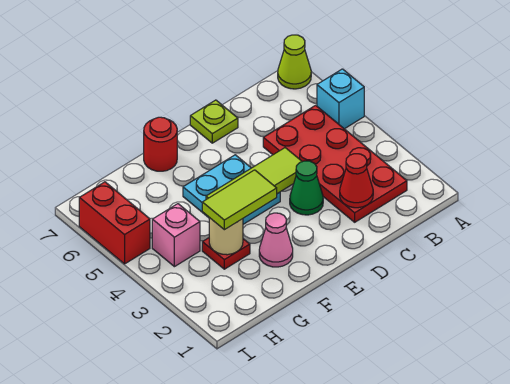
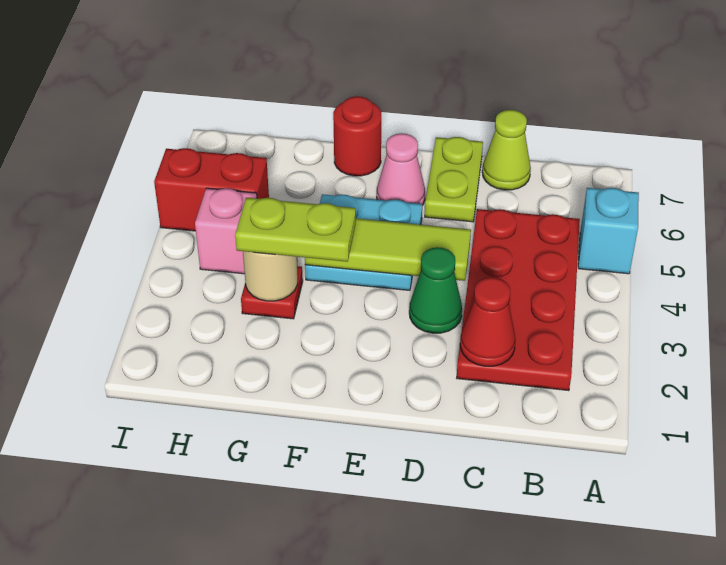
lime 1x1 cone [278,35,311,89] -> lime 1x1 cone moved to [482,110,531,190]
lime 1x1 plate [190,100,238,143] -> lime 1x2 plate [425,137,483,222]
pink 1x1 cone [259,213,293,267] -> pink 1x1 cone moved to [377,133,425,206]
lime 1x2 tile [202,170,277,230] -> lime 1x2 plate [235,198,356,262]
red 1x2 brick [79,182,150,264] -> red 1x2 brick turned to [154,148,269,231]

